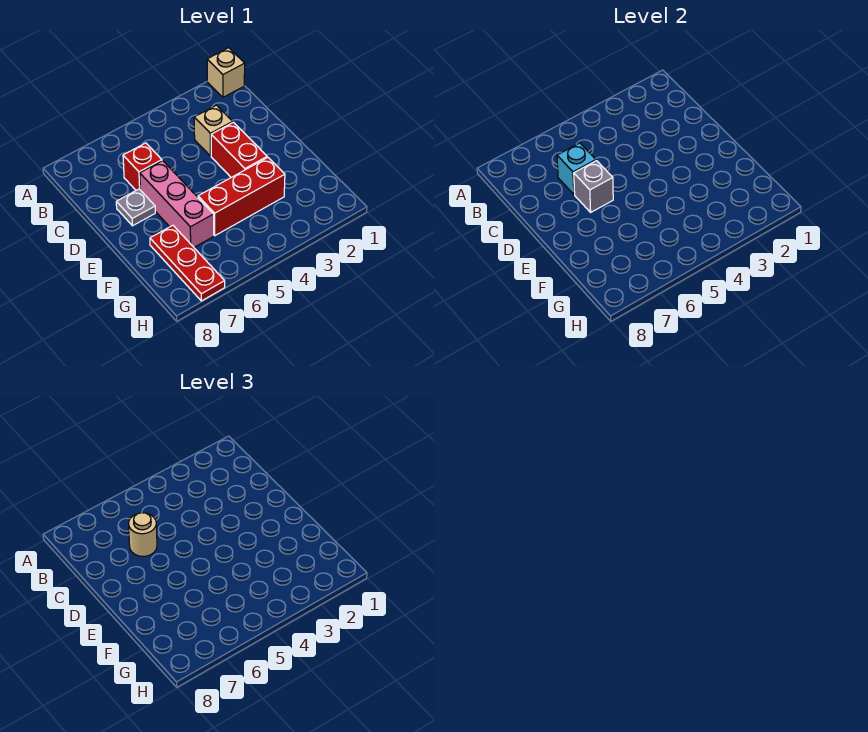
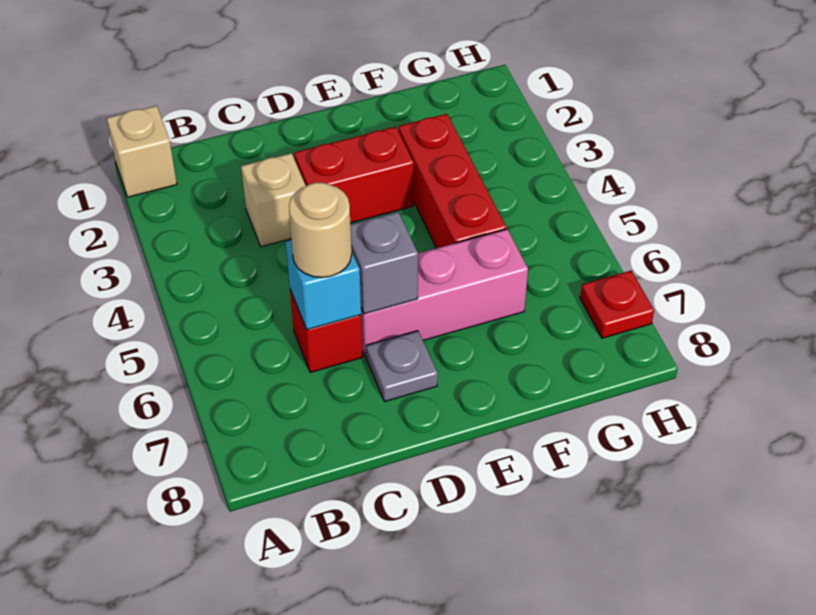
red 1x3 plate [150,225,225,301] -> red 1x1 plate [580,271,654,338]

